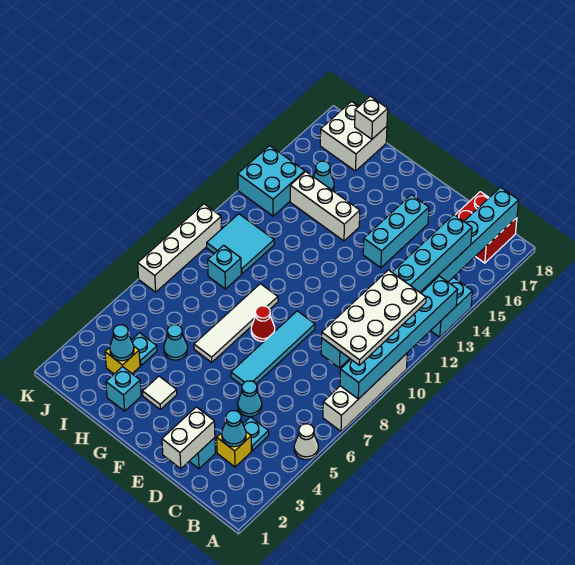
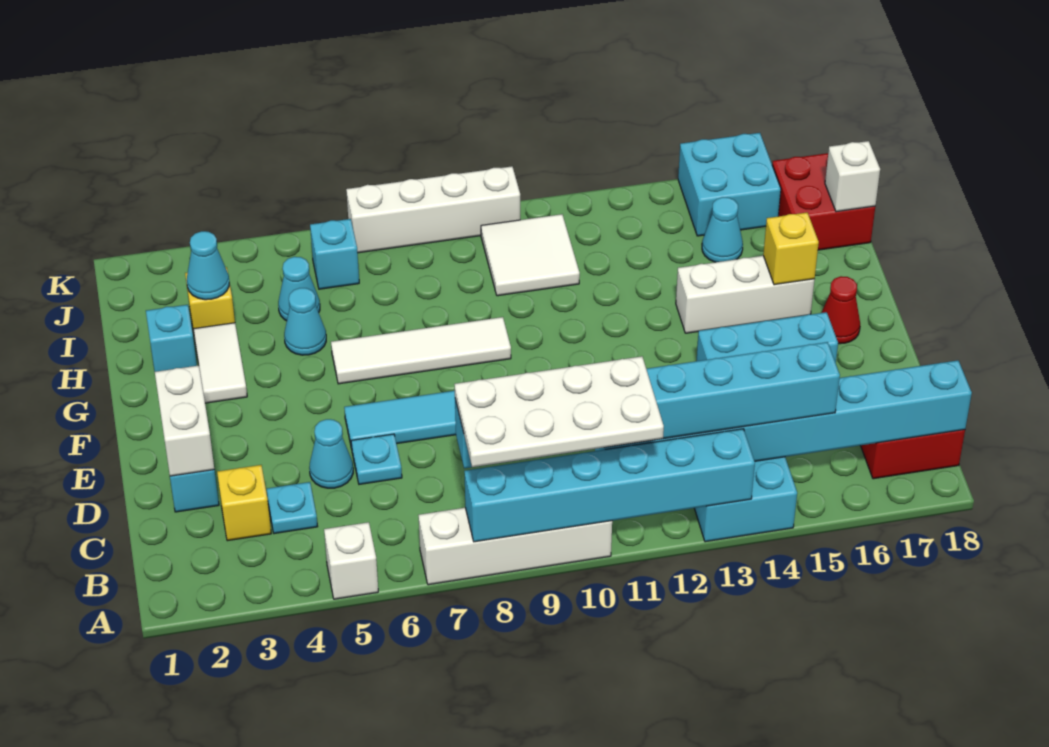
white 1x1 cone [294,424,318,460] -> white 1x1 brick [324,522,378,599]
cyan 1x1 cone [222,411,246,447] -> cyan 1x1 cone moved to [278,257,320,321]
white 1x2 brick [162,407,215,469] -> white 1x2 brick turned to [155,365,214,476]
red 1x1 cone [251,306,275,341] -> red 1x1 cone moved to [822,276,860,344]
white 1x1 tile [143,376,177,409] -> white 1x2 tile [193,323,247,403]
white 1x3 brick [290,172,360,241] -> white 1x3 brick turned to [676,256,815,333]
none -> yellow 1x1 brick [763,212,819,285]
cyan 1x1 plate [131,333,157,366] -> cyan 1x1 plate moved to [351,434,402,484]
cyan 1x1 brick [208,245,241,289] -> cyan 1x1 brick moved to [310,219,359,289]
cyan 2x2 tile [207,214,274,274] -> white 2x2 tile [481,214,580,296]
white 2x2 brick [320,101,387,171] -> red 2x2 brick [772,153,875,250]
cyan 2x2 brick [238,146,305,216] -> cyan 2x2 brick moved to [678,133,781,236]

